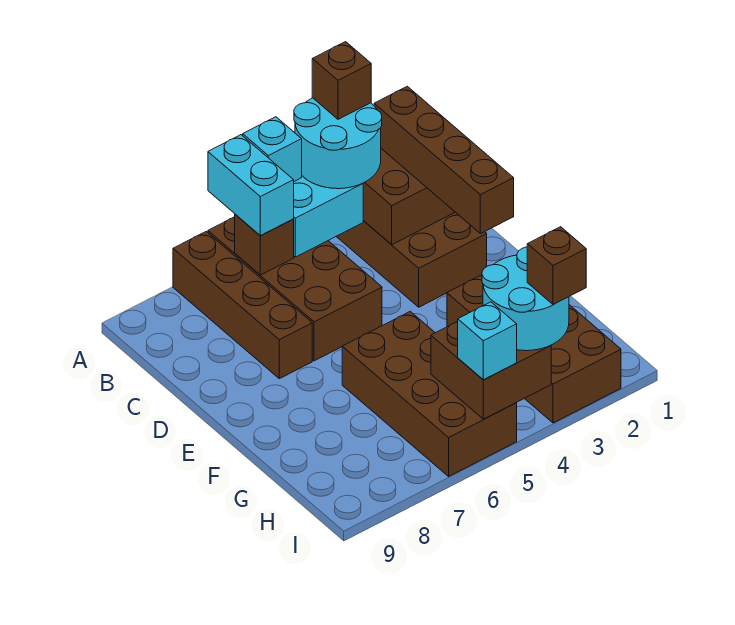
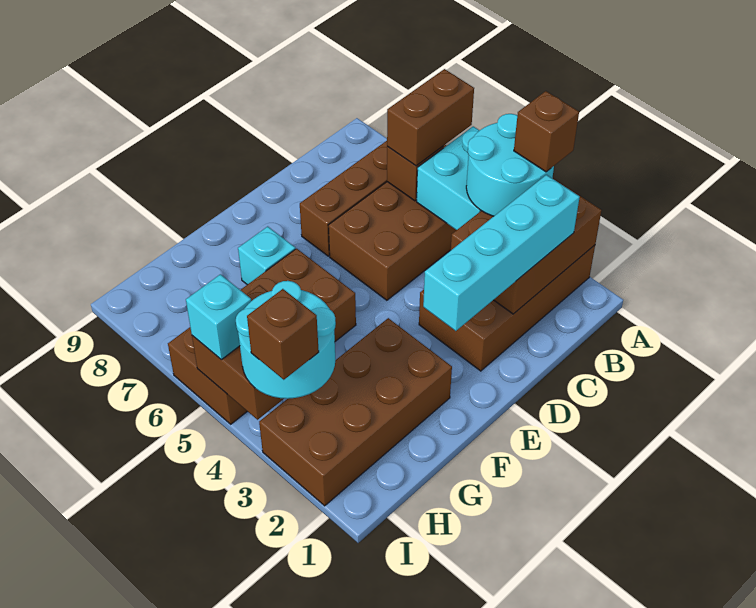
cyan 1x1 brick [243,117,302,181] -> cyan 1x1 brick moved to [238,226,295,285]
cyan 1x2 brick [208,135,294,236] -> brown 1x2 brick [387,69,474,166]
brown 1x4 brick [374,86,514,234] -> cyan 1x4 brick [423,175,580,331]

